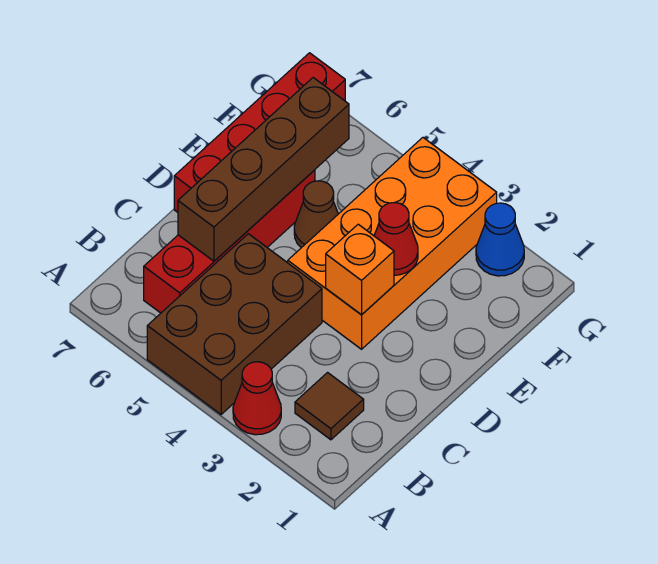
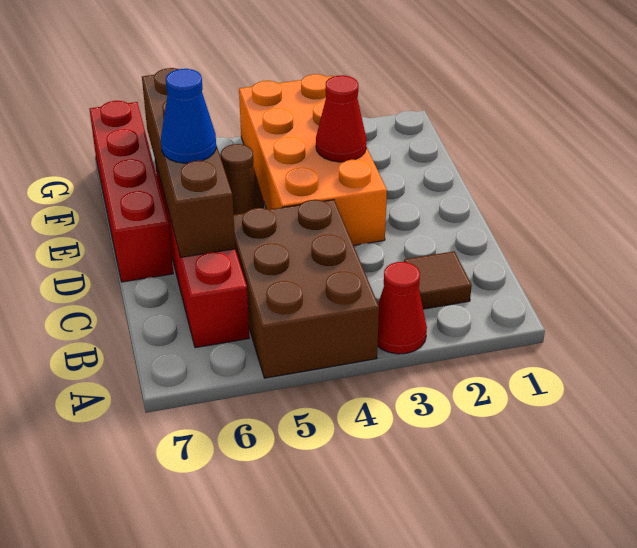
orange 1x1 brick [326,224,394,315] -> none
blue 1x1 cone [476,203,524,276] -> blue 1x1 cone moved to [161,69,216,163]

